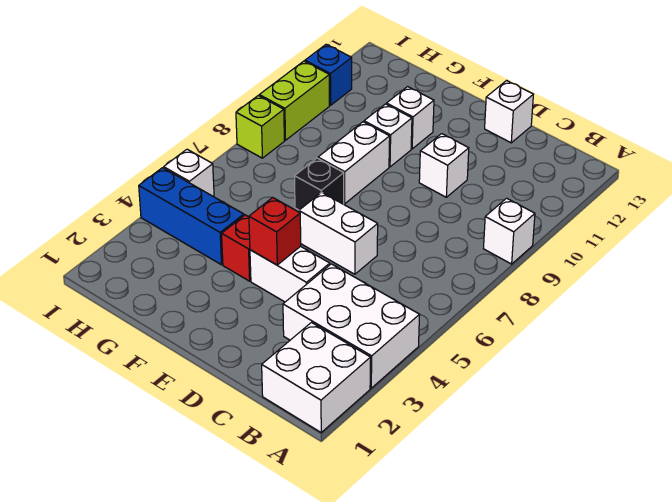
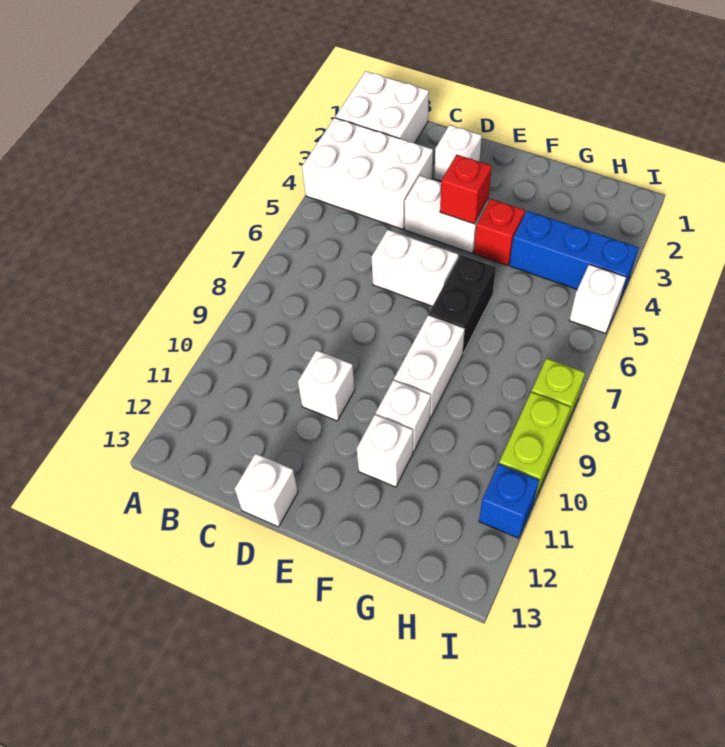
white 1x1 brick [484,198,535,264] -> white 1x1 brick moved to [434,125,482,181]
black 1x1 brick [295,158,344,210] -> black 1x2 brick [429,255,496,353]

